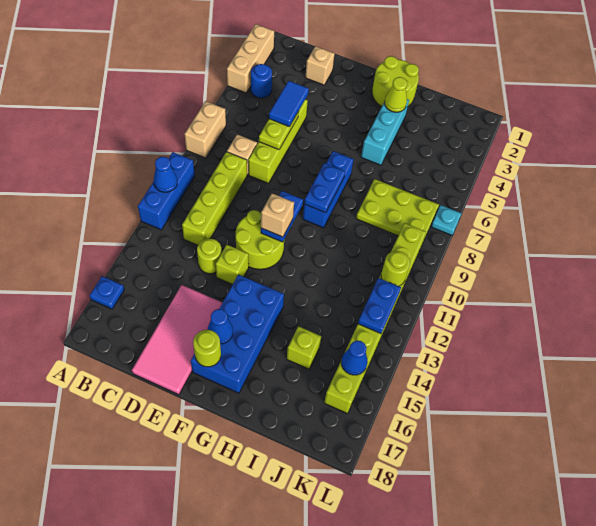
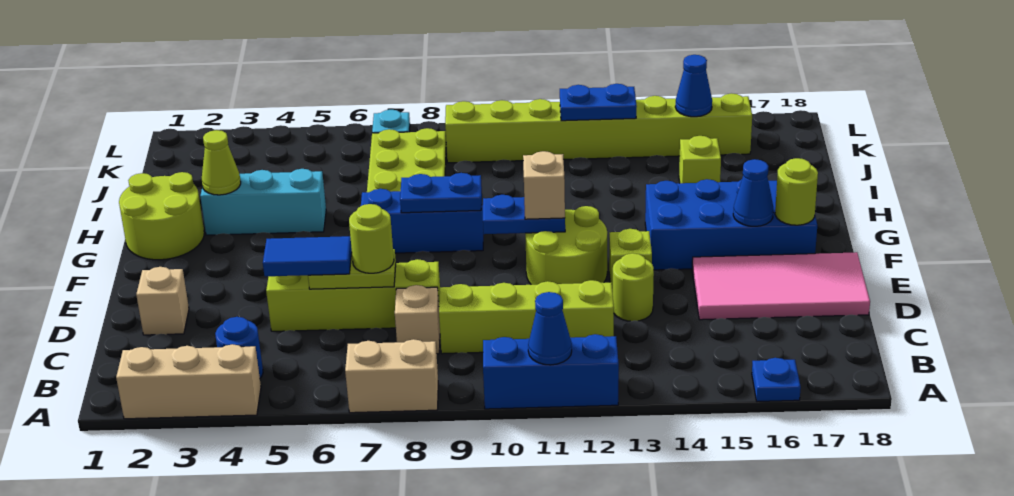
lime 1x1 round brick [381,251,410,286] -> lime 1x1 round brick moved to [349,204,394,273]

